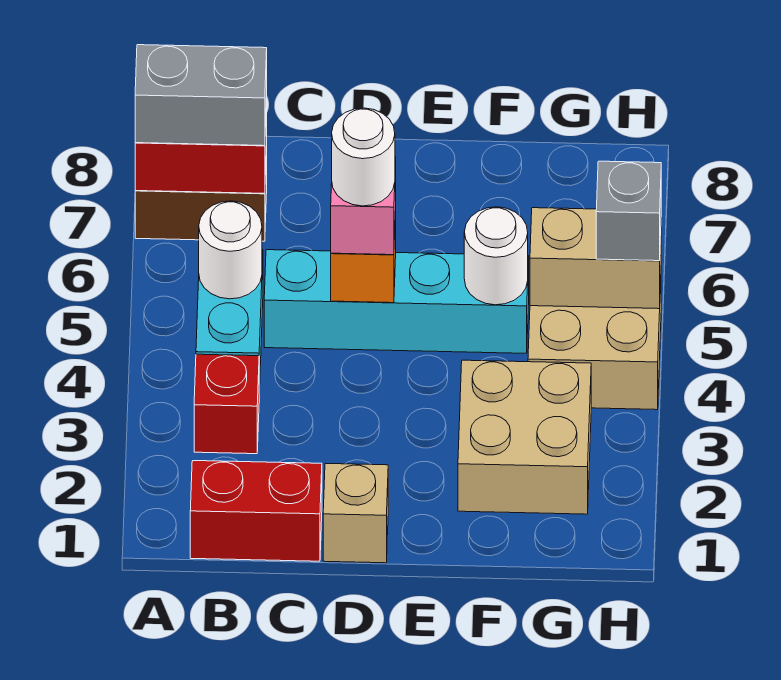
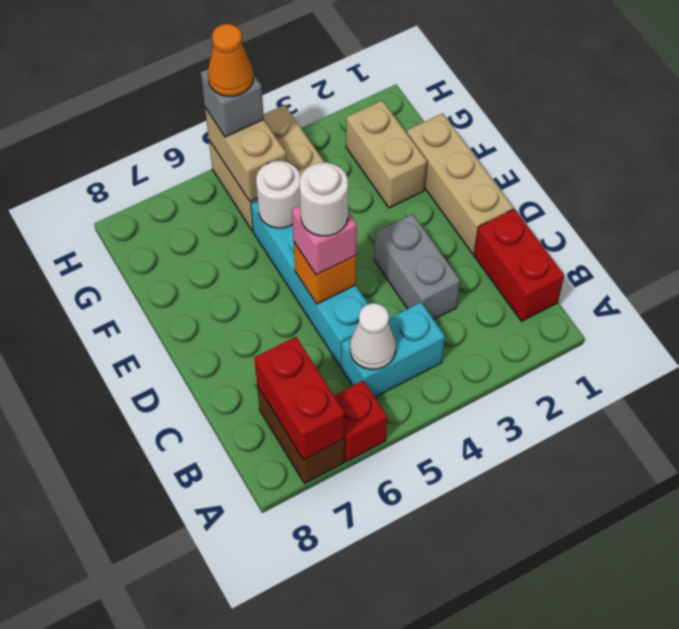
grey 1x2 brick [135,45,267,146] -> grey 1x2 brick moved to [374,214,460,319]
red 1x1 brick [194,354,259,454] -> red 1x1 brick moved to [334,381,387,462]
white 1x1 round brick [199,201,262,299] -> white 1x1 cone [350,303,396,370]
tan 1x1 brick [323,463,388,563] -> tan 1x3 brick [407,113,513,254]
tan 2x2 brick [458,360,591,514] -> tan 1x2 brick [346,100,427,208]
none -> orange 1x1 cone [208,24,253,96]

